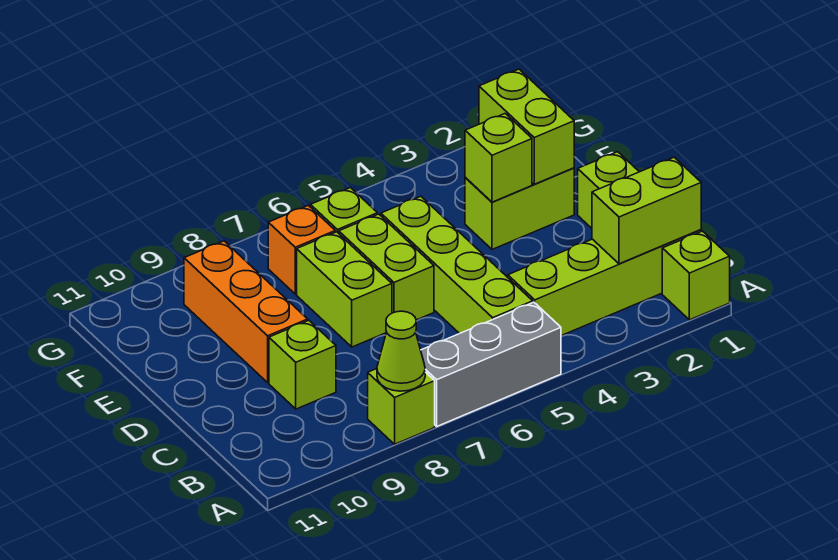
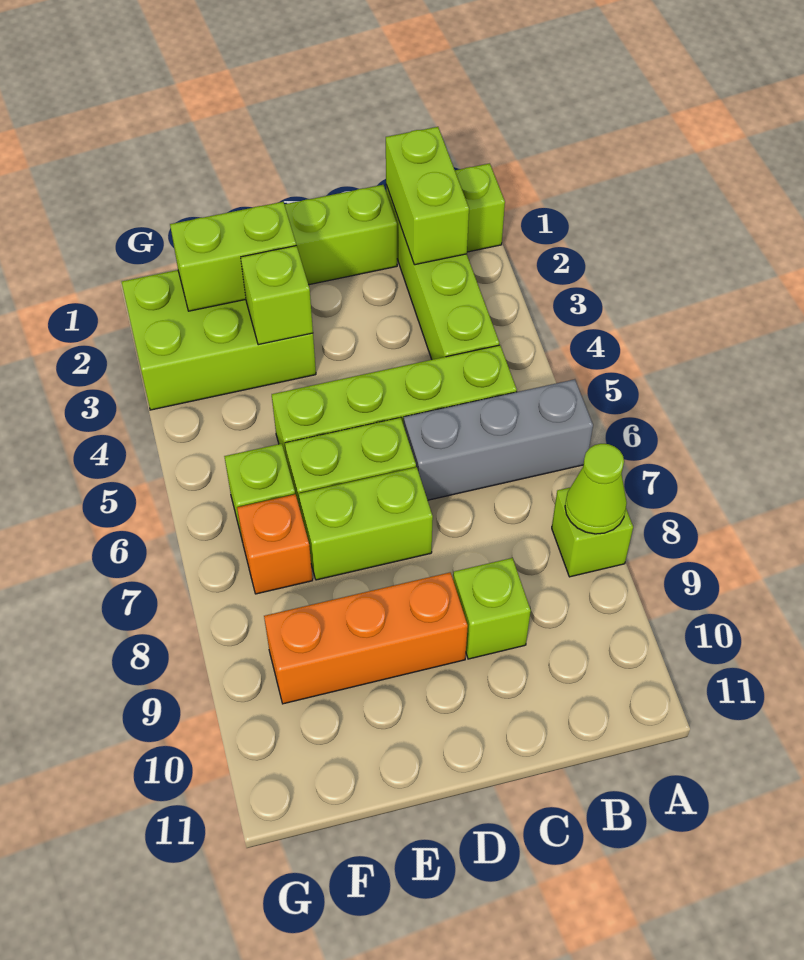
grey 1x3 brick [421,302,561,426] -> grey 1x3 brick turned to [404,379,593,500]
lime 1x2 brick [465,168,574,249] -> lime 2x3 brick [122,270,316,410]

